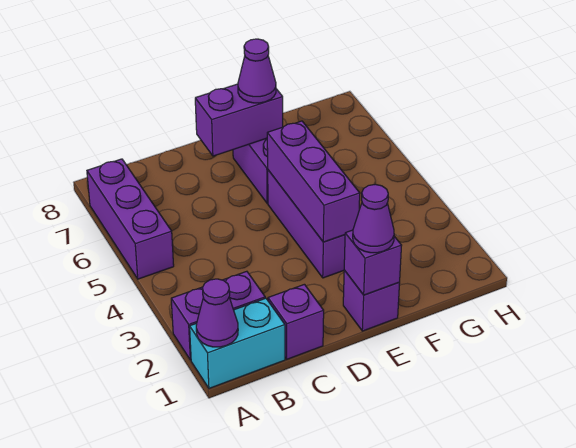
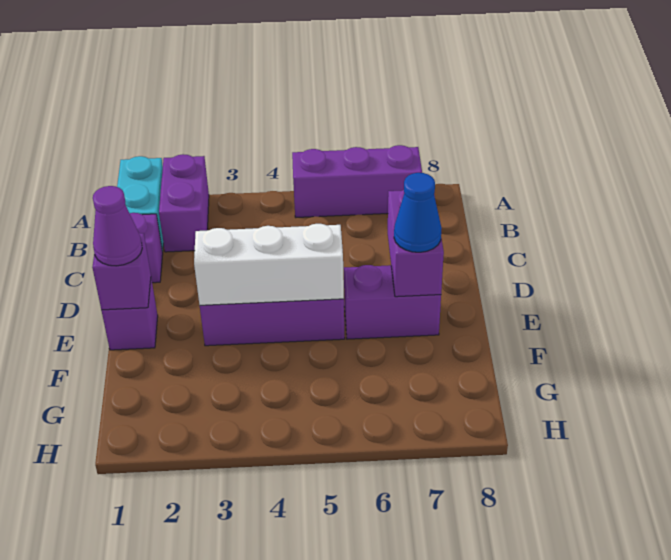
purple 1x1 cone [196,279,238,347] -> none
purple 1x3 brick [267,121,360,242] -> white 1x3 brick [194,224,344,305]
purple 1x1 cone [238,39,276,103] -> blue 1x1 cone [394,173,442,252]

